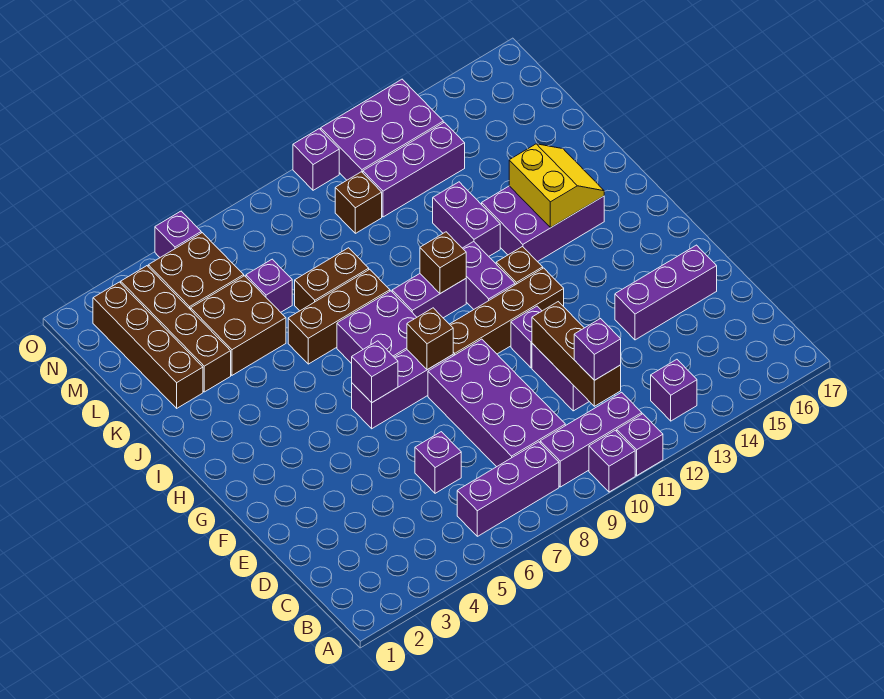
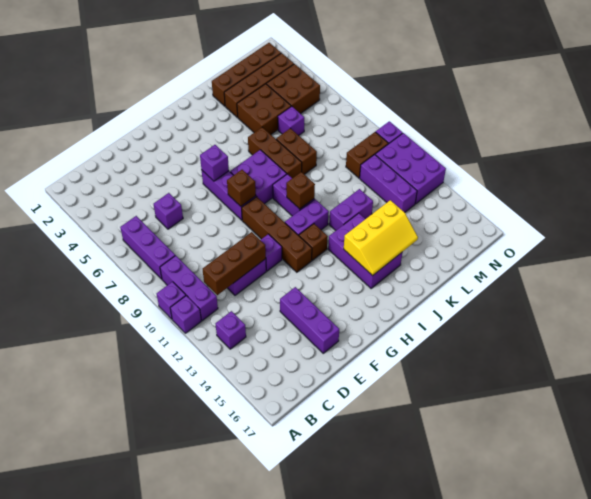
purple 2x4 brick [428,339,565,467] -> none
purple 1x1 brick [574,319,621,380] -> none
yellow 2x2 slope [509,144,604,228] -> yellow 2x3 slope [344,200,418,276]
brown 1x1 brick [335,172,382,233] -> brown 1x2 brick [346,132,388,178]
purple 1x1 brick [155,211,201,257] -> none

